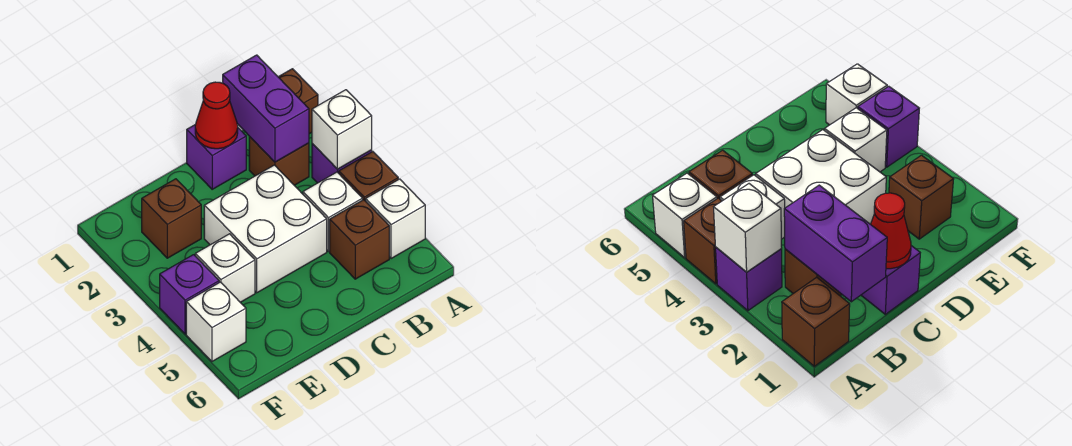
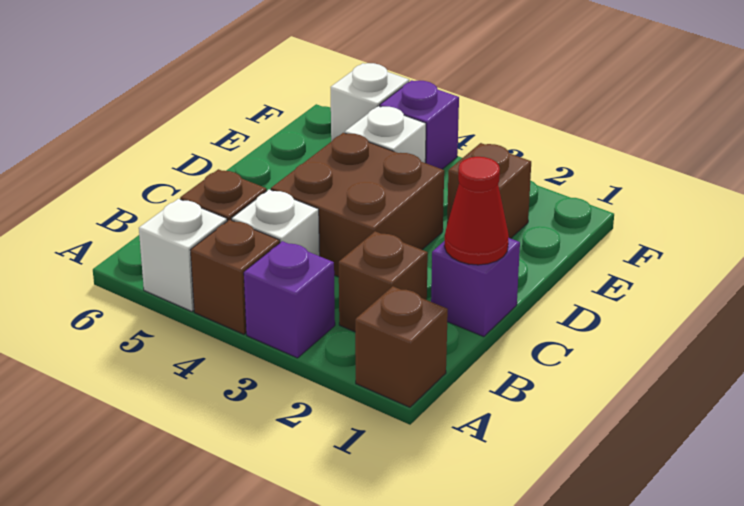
white 1x1 brick [312,90,372,169] -> none
purple 1x2 brick [223,55,309,162] -> none
white 2x2 brick [204,165,327,293] -> brown 2x2 brick [271,133,444,277]

